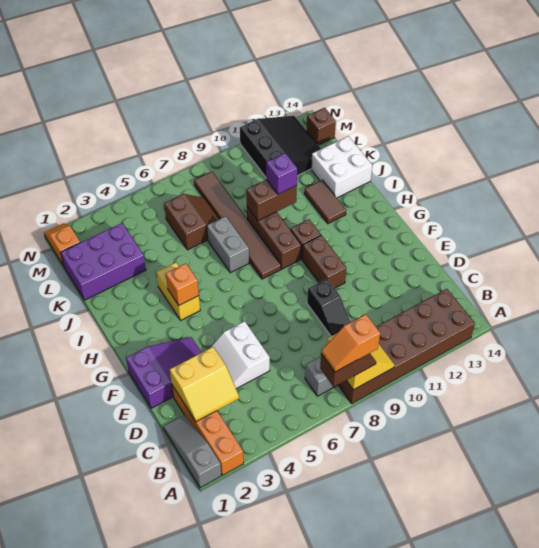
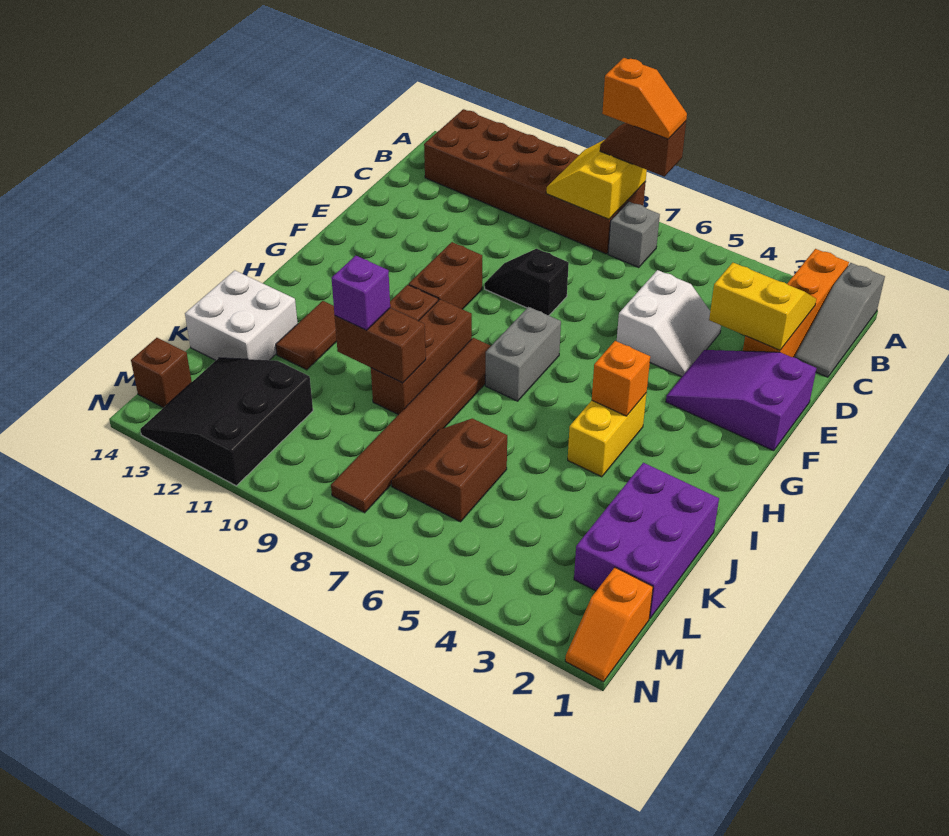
black 1x2 slope [307,279,350,336] -> black 1x2 slope turned to [485,249,569,315]
grey 1x2 brick [207,216,249,273] -> grey 1x2 brick moved to [485,307,561,401]
purple 2x3 brick [61,223,146,300] -> purple 2x3 brick turned to [574,463,719,618]

